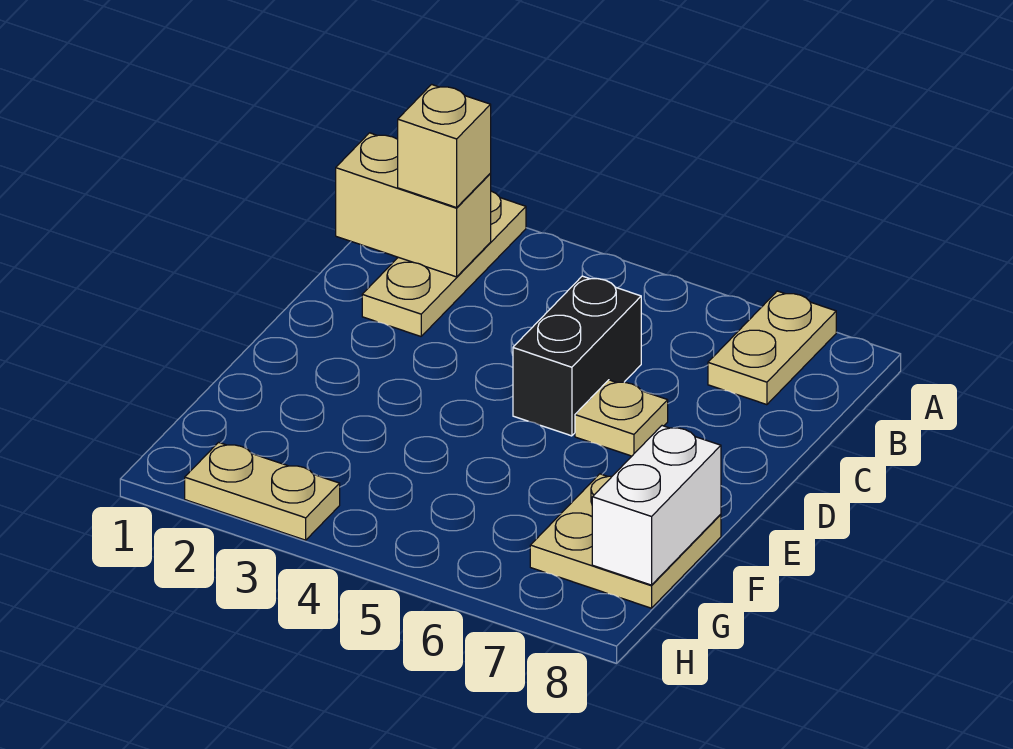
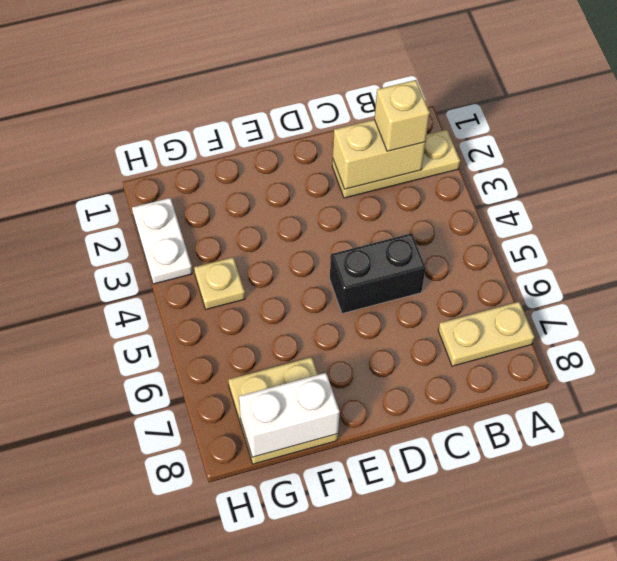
tan 1x2 brick [336,133,491,277] -> tan 1x2 brick turned to [333,120,425,189]
tan 1x1 plate [575,380,668,456] -> tan 1x1 plate moved to [194,257,245,309]
tan 1x2 plate [185,442,340,540] -> white 1x2 plate [132,198,192,284]

